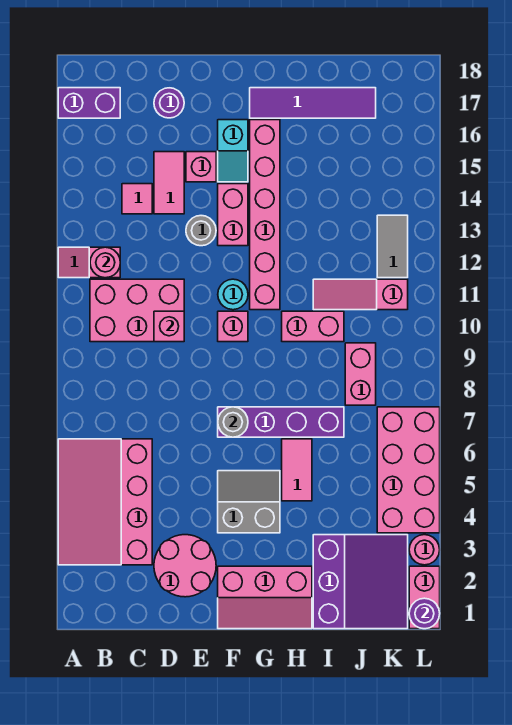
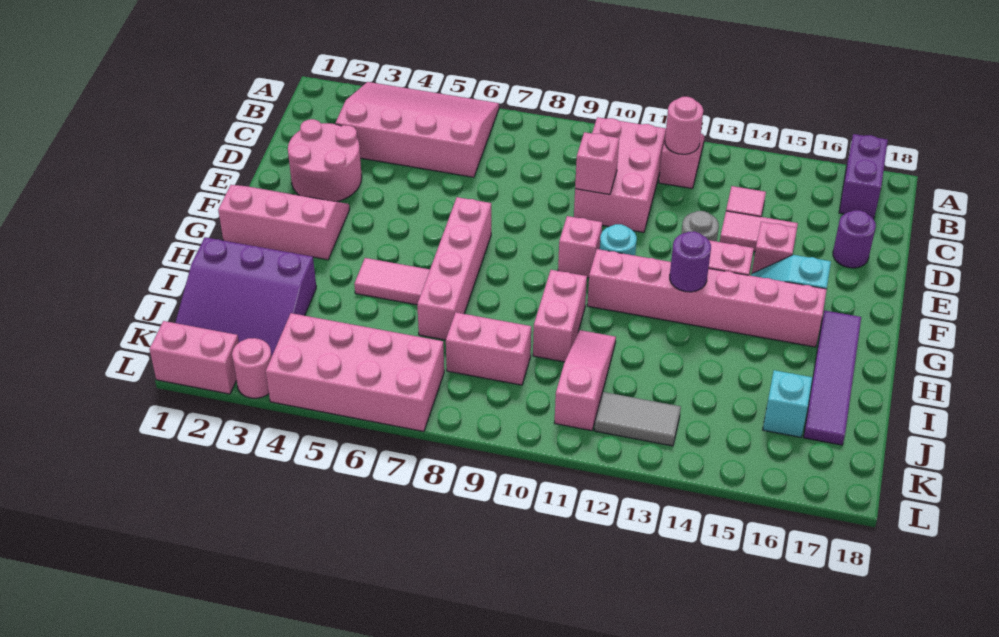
pink 2x3 slope [218,566,312,629] -> pink 2x3 slope turned to [218,185,350,260]
grey 2x2 slope [218,471,280,533] -> none
purple 1x4 brick [218,407,344,437] -> pink 1x4 brick [417,197,491,340]
grey 1x1 round brick [218,407,248,437] -> none
none -> cyan 1x1 brick [763,370,813,437]
purple 1x1 round brick [409,598,440,629] -> purple 1x1 round brick moved to [670,231,711,292]

